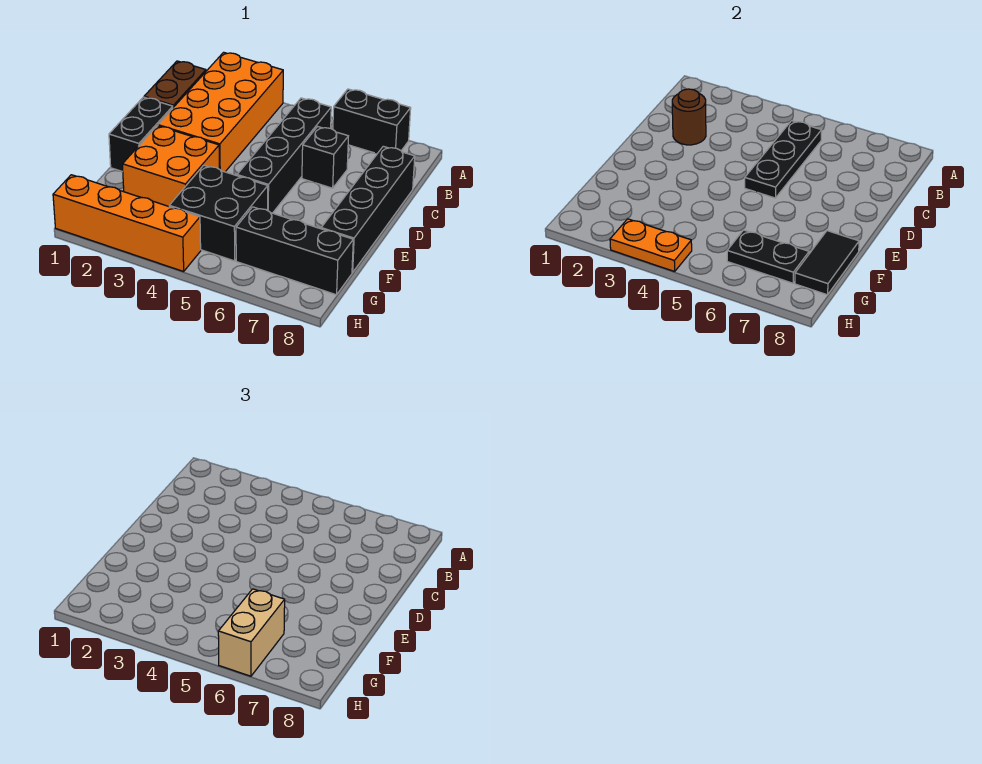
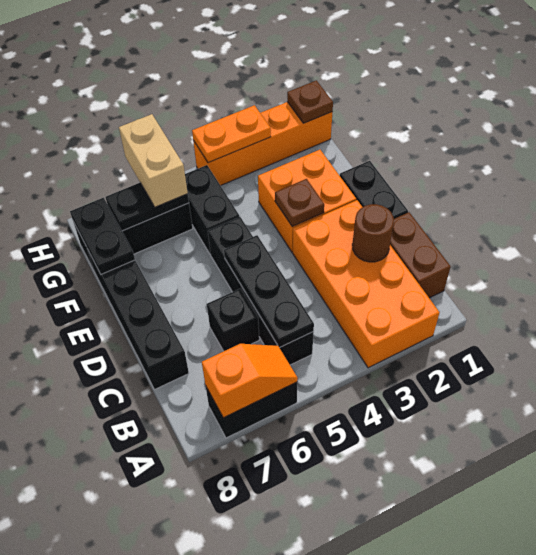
none -> orange 1x2 slope [202,344,298,418]
none -> brown 1x1 plate [275,179,324,227]
black 2x2 brick [169,165,268,261] -> black 1x2 brick [185,165,239,254]
black 1x2 tile [795,231,859,295] -> black 1x2 plate [70,198,135,274]
none -> brown 1x1 plate [287,80,333,123]

